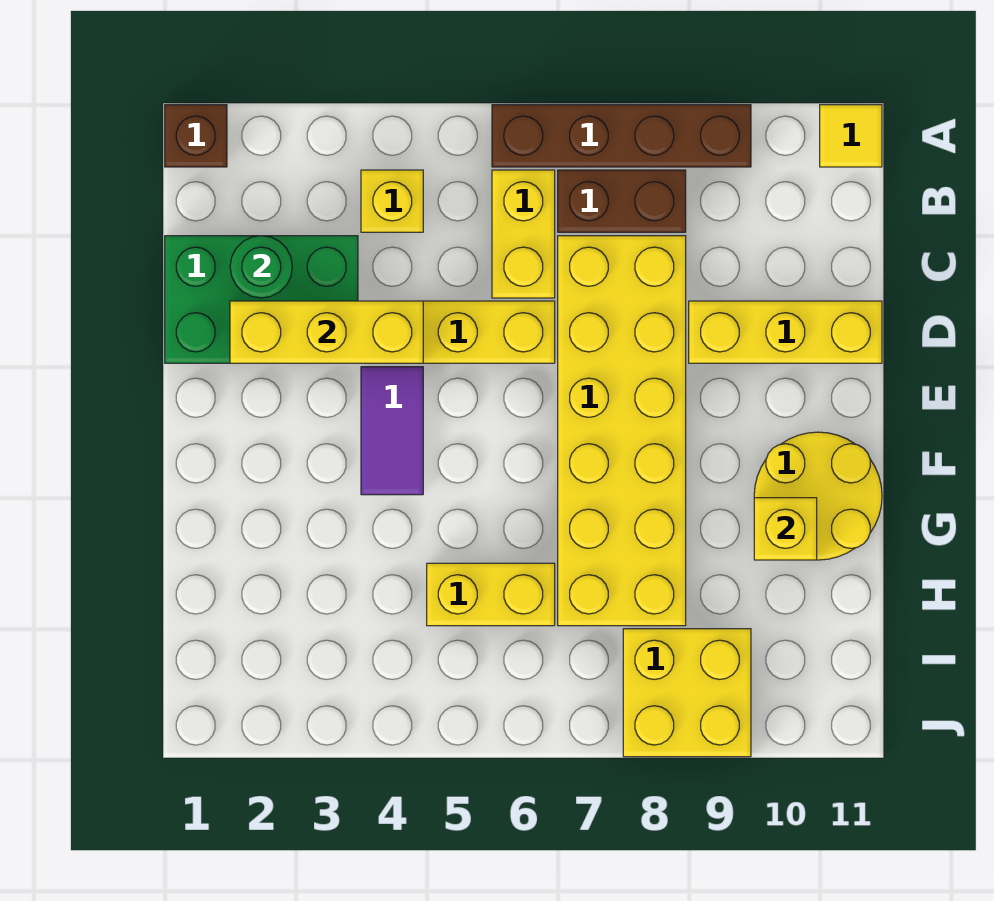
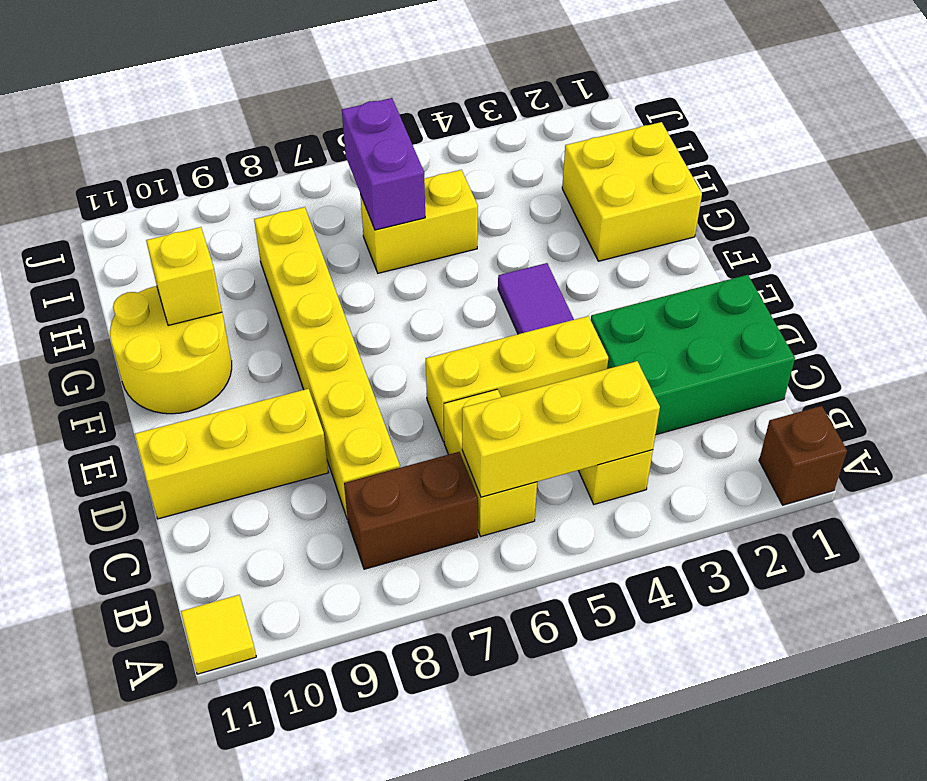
brown 1x4 brick [492,105,751,167] -> none
green 1x1 round brick [230,236,292,298] -> none
yellow 2x6 brick [558,236,686,626] -> yellow 1x6 brick [254,207,400,519]
yellow 1x3 brick [230,301,423,363] -> yellow 1x3 brick moved to [462,361,660,497]
none -> purple 1x2 brick [342,98,425,230]
yellow 2x2 brick [623,629,751,757] -> yellow 2x2 brick moved to [562,122,702,261]

